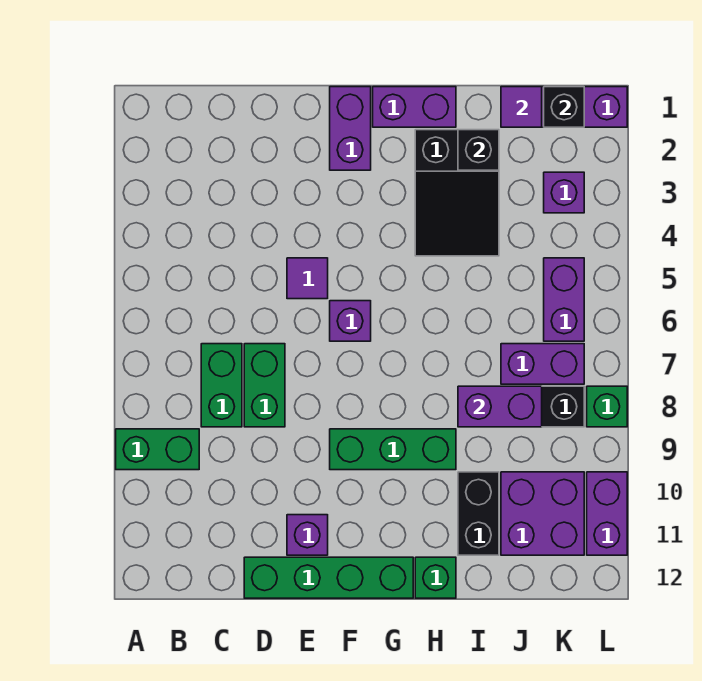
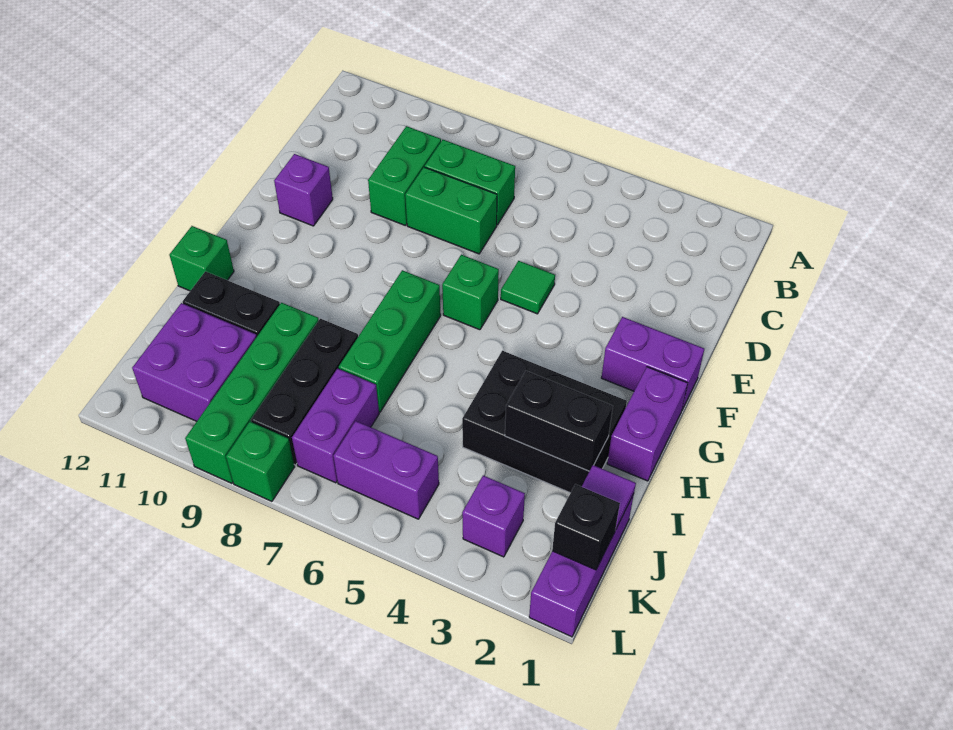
green 1x2 brick [116,429,199,470] -> green 1x2 brick moved to [368,126,441,225]
green 1x4 brick [244,557,413,598] -> green 1x4 brick moved to [185,303,319,483]
purple 1x1 tile [287,258,328,299] -> green 1x1 tile [501,261,555,314]
purple 1x1 brick [330,301,371,341] -> green 1x1 brick [442,255,499,330]
green 1x3 brick [330,429,456,470] -> green 1x3 brick moved to [339,270,441,412]
black 2x3 slope [415,130,499,256] -> black 2x3 brick [462,351,627,493]
black 1x1 brick [458,130,499,170] -> black 1x2 brick [505,371,613,471]
purple 1x2 brick [458,386,542,427] -> none
purple 1x2 brick [587,472,627,555] -> none

